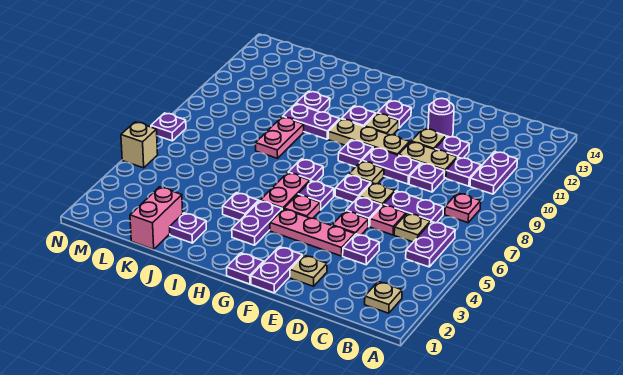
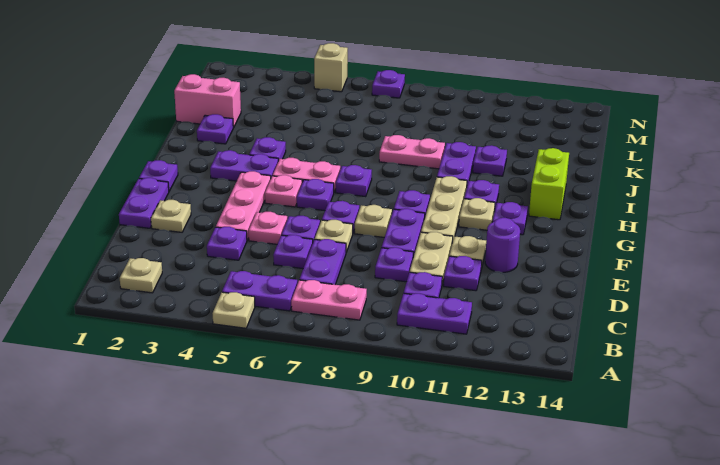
pink 1x1 plate [445,193,481,223] -> pink 1x2 plate [291,280,367,320]
tan 1x1 plate [394,213,430,242] -> tan 1x1 plate moved to [213,292,255,328]
pink 1x1 plate [370,205,406,235] -> purple 1x1 plate [273,235,313,269]
purple 1x2 plate [251,247,302,293] -> purple 1x2 plate turned to [119,178,169,228]
none -> lime 1x2 brick [529,148,569,220]

